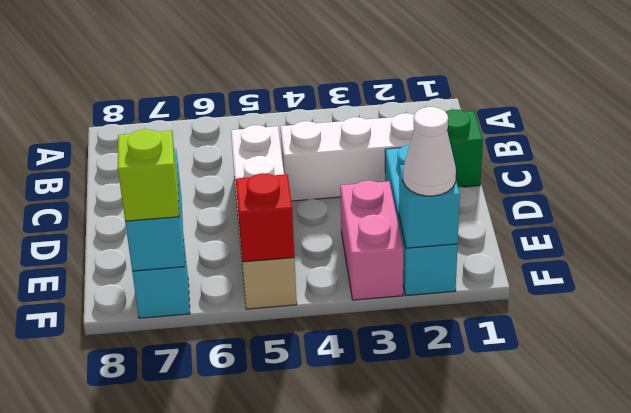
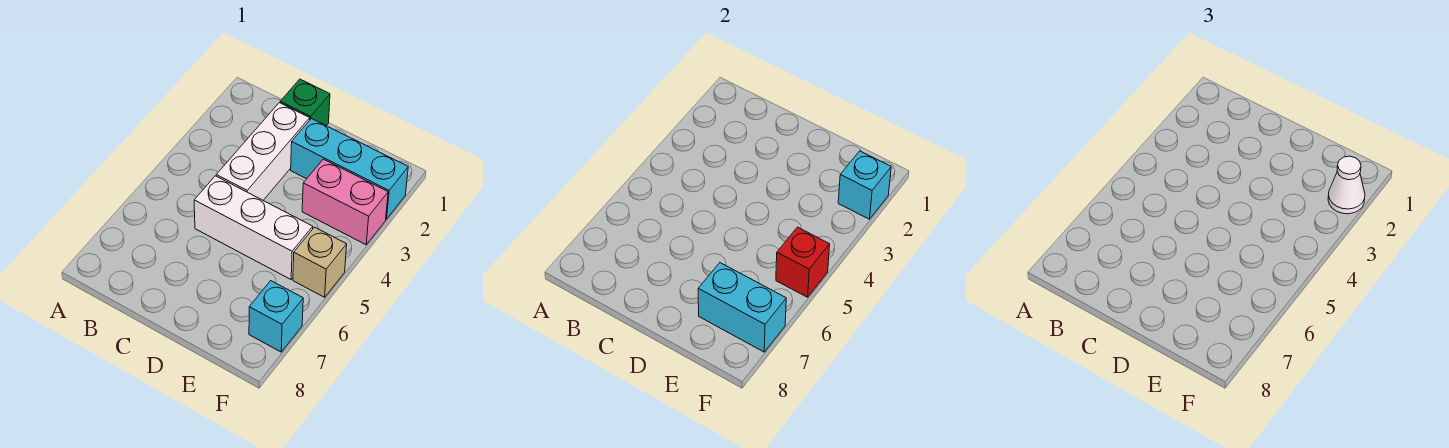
lime 1x1 brick [118,129,179,222] -> none

